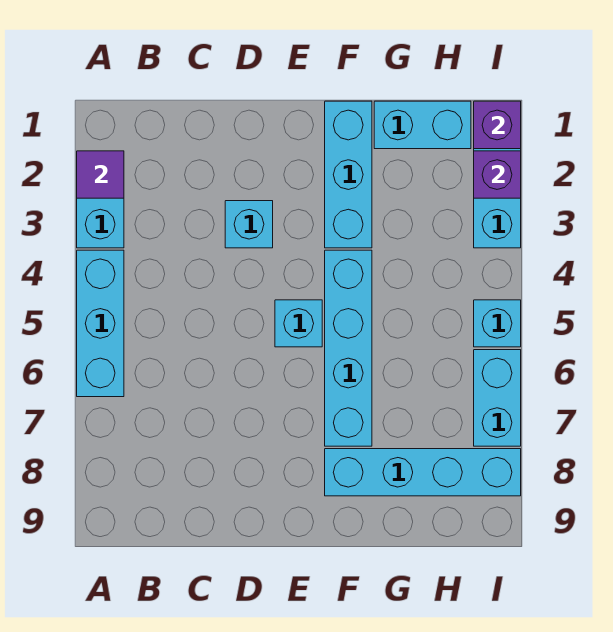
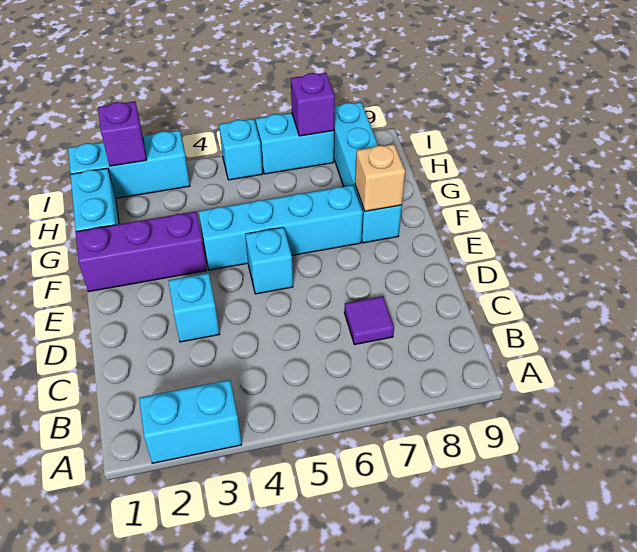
purple 1x1 tile [77,151,124,198] -> purple 1x1 tile moved to [344,296,394,345]
cyan 1x3 brick [77,250,124,397] -> none
cyan 1x3 brick [325,101,372,248] -> purple 1x3 brick [76,211,207,292]
none -> tan 1x1 brick [355,144,405,211]
purple 1x1 brick [474,101,521,149] -> purple 1x1 brick moved to [291,73,335,136]

